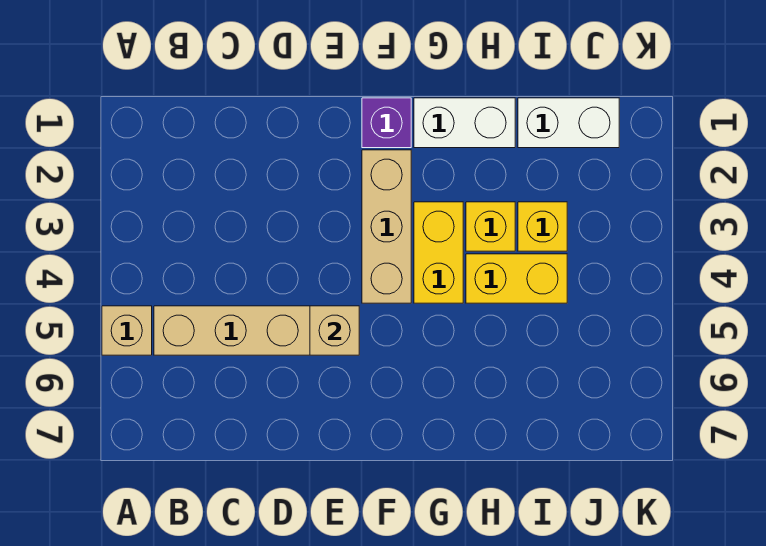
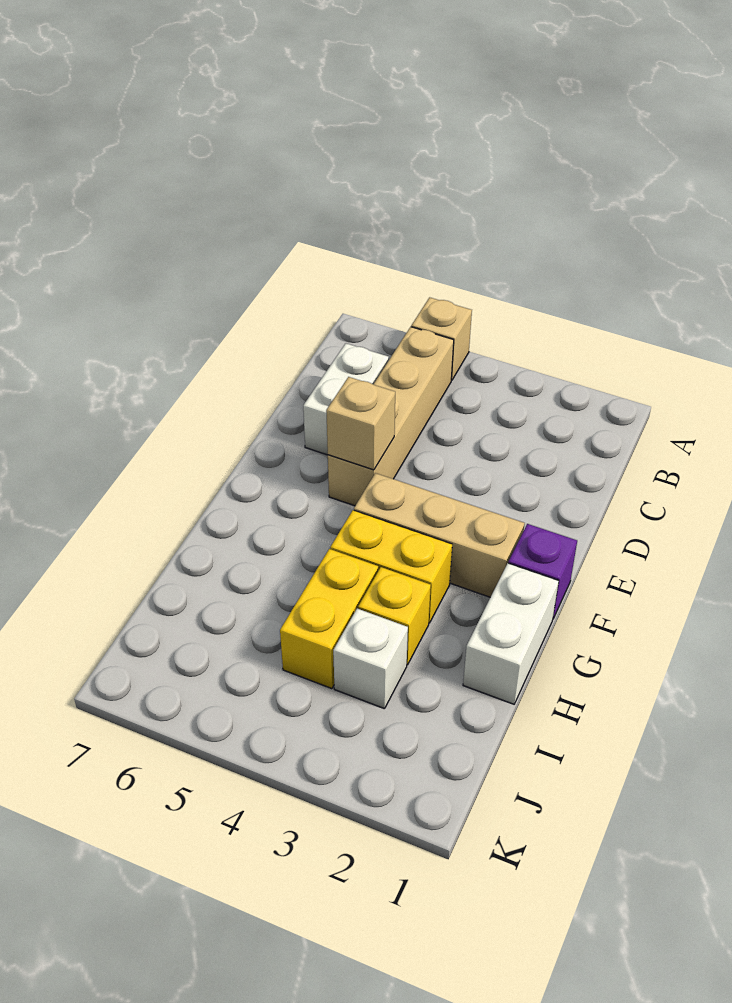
white 1x2 brick [518,98,619,148] -> white 1x2 brick moved to [303,343,389,455]
yellow 1x1 brick [518,202,567,251] -> white 1x1 brick [333,609,408,709]

